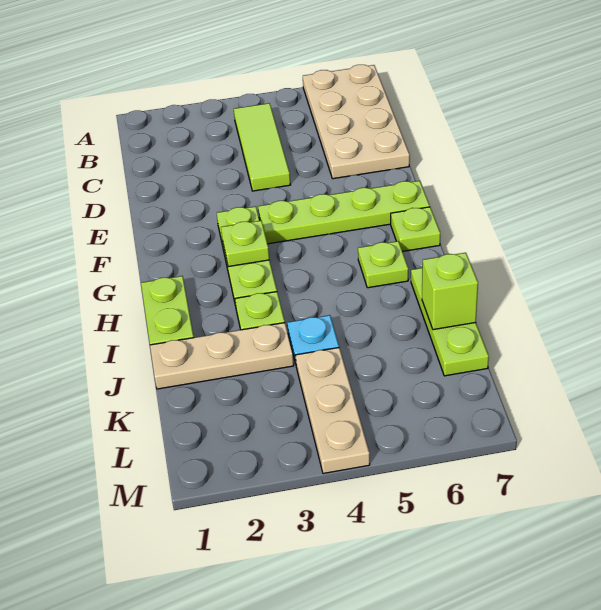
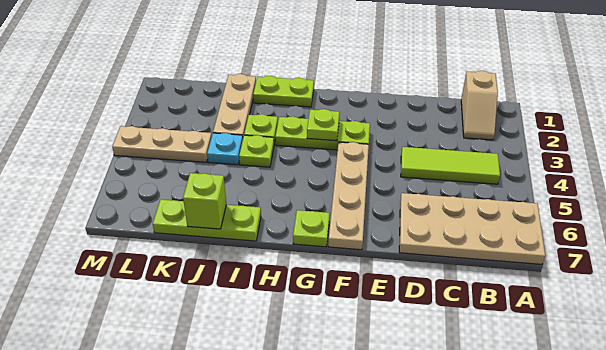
none -> tan 1x2 slope [461,71,498,140]
lime 1x4 plate [258,181,430,244] -> tan 1x4 plate [328,142,369,250]
lime 1x1 plate [358,241,408,288] -> lime 1x1 plate moved to [239,135,274,167]

